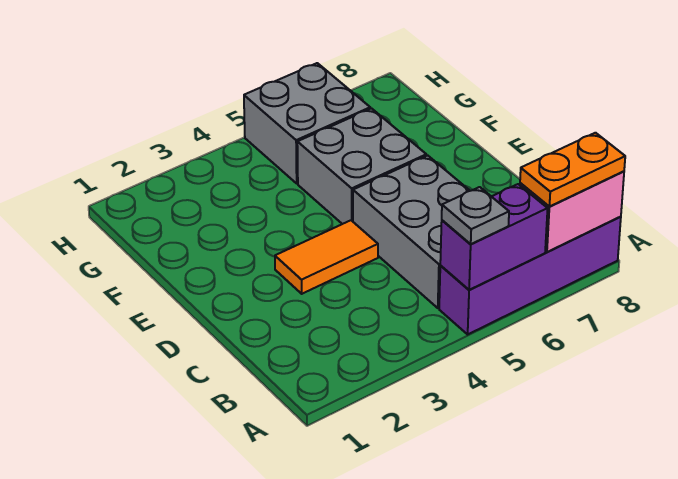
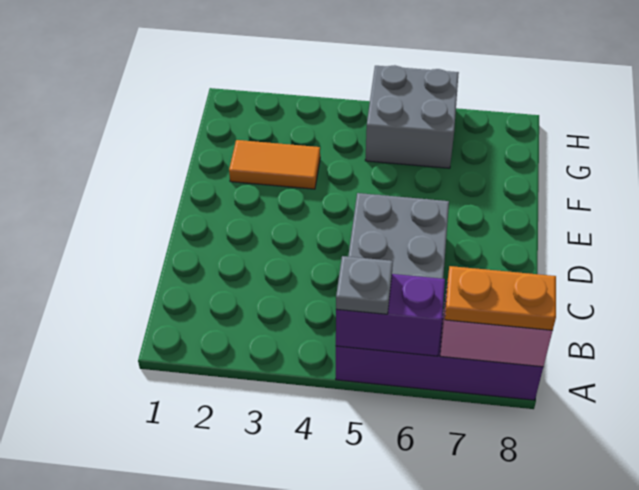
orange 1x2 tile [275,220,378,294] -> orange 1x2 tile moved to [229,140,320,189]
grey 2x2 brick [297,109,426,224] -> none

